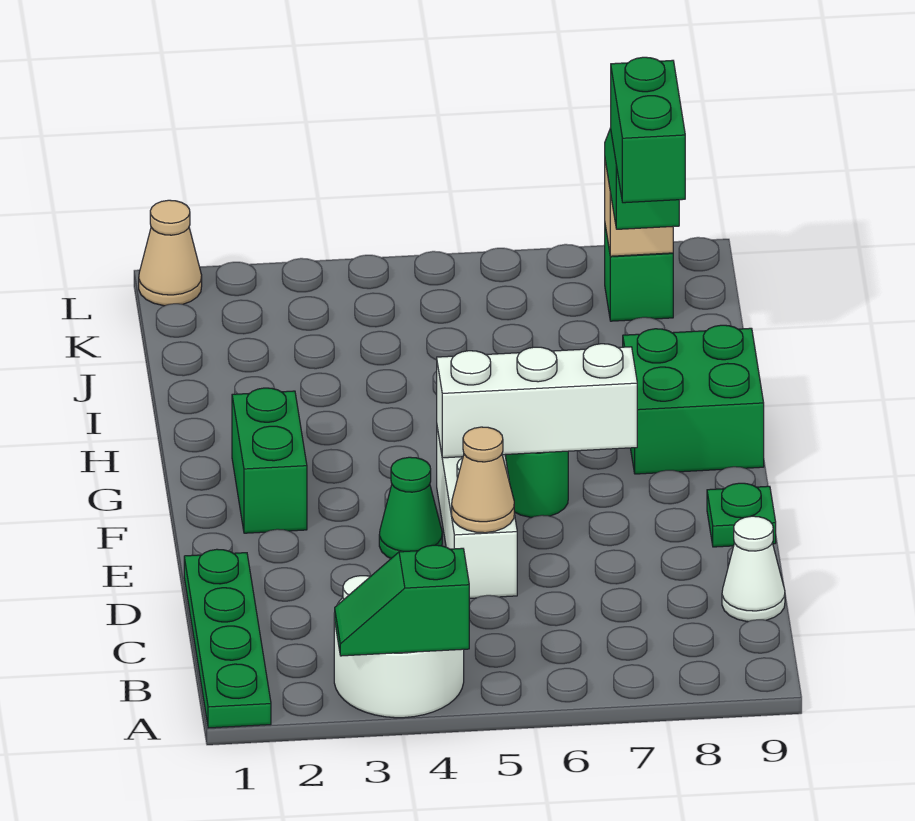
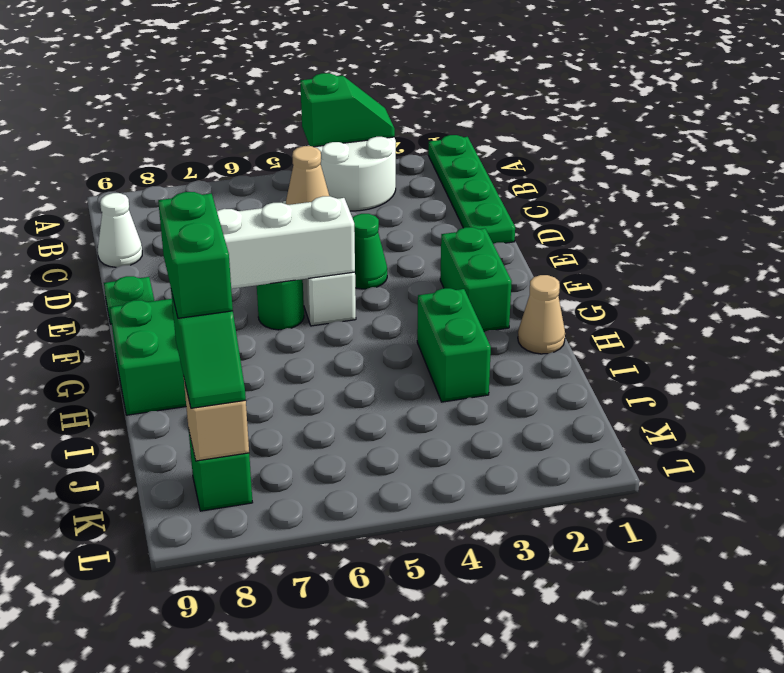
none -> green 1x2 brick [417,288,491,402]
tan 1x1 cone [139,200,202,306] -> tan 1x1 cone moved to [518,275,565,354]

